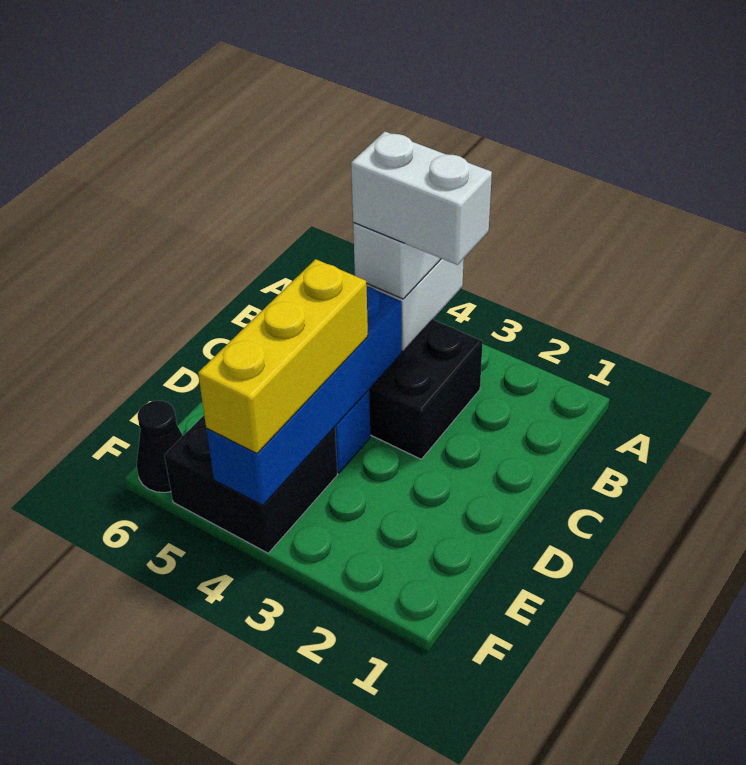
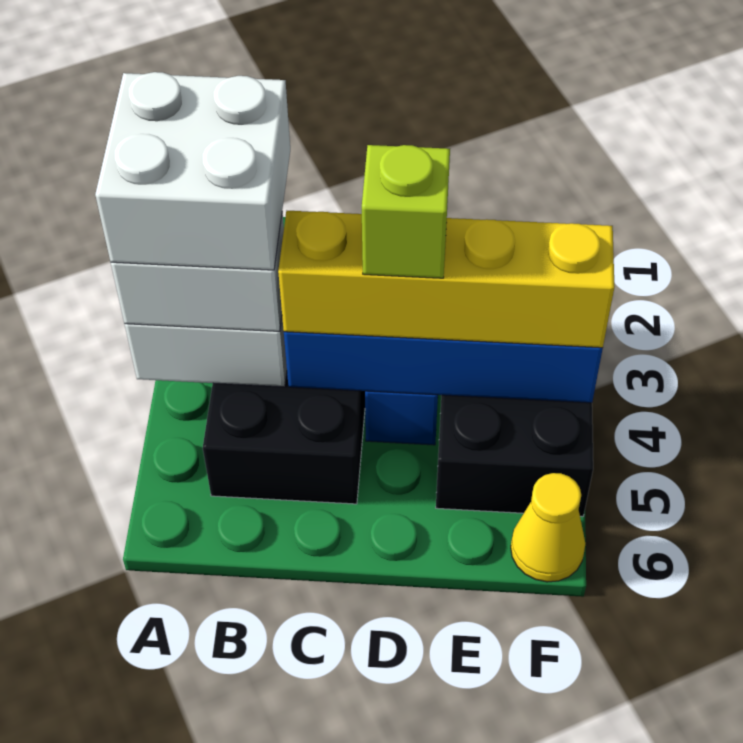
white 1x2 brick [351,132,492,265] -> white 2x2 brick [95,72,290,270]
yellow 1x3 brick [198,259,368,453] -> yellow 1x4 brick [278,211,615,348]
none -> lime 1x1 brick [362,145,450,278]
black 1x1 cone [137,401,183,493] -> yellow 1x1 cone [511,473,586,582]

